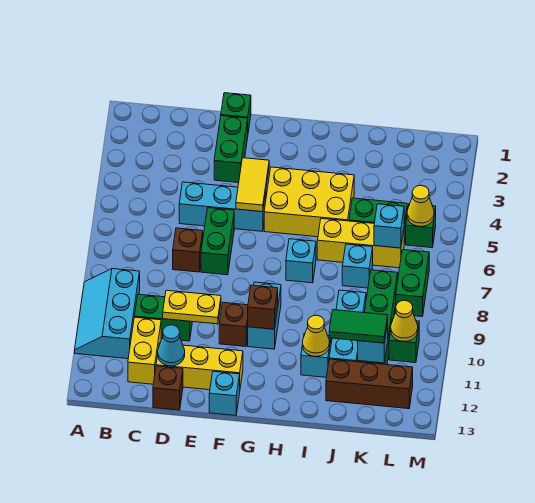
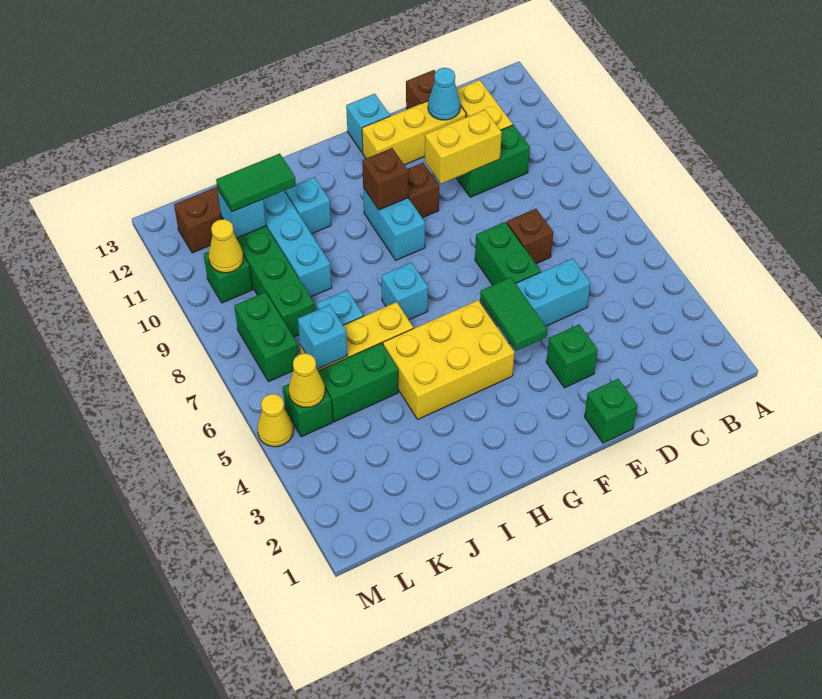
cyan 2x3 slope [75,269,140,359] -> none
yellow 1x2 plate [163,290,221,324] -> yellow 1x2 brick [425,110,502,184]
green 1x2 brick [214,116,248,183] -> green 1x1 brick [546,325,598,388]
yellow 1x2 tile [236,158,269,212] -> green 1x2 tile [480,277,547,351]
yellow 1x1 cone [303,315,329,356] -> yellow 1x1 cone moved to [258,394,293,447]

